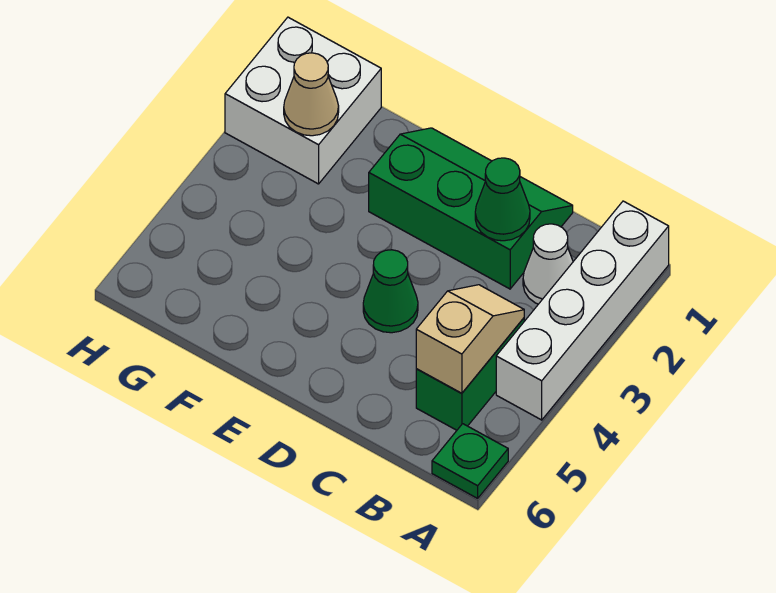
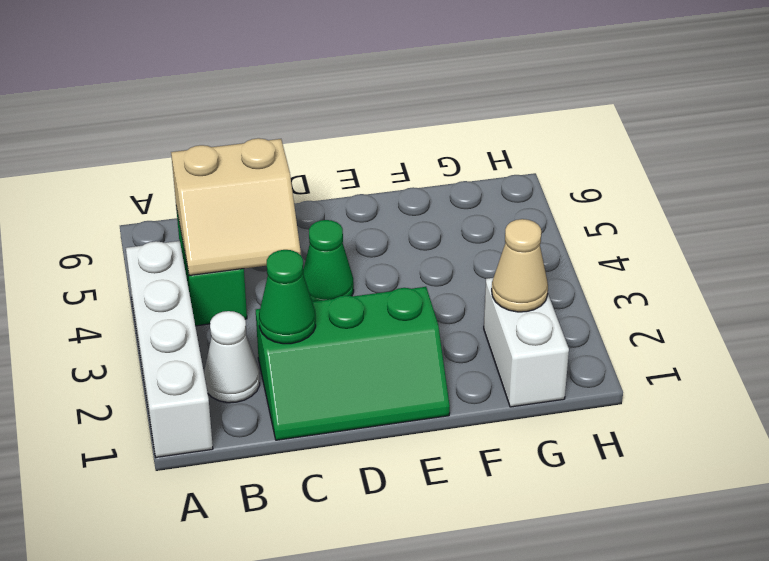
green 1x1 plate [432,424,508,498] -> none
tan 1x2 slope [416,285,524,393] -> tan 2x2 slope [171,138,301,276]
white 2x2 brick [225,17,381,184] -> white 1x2 brick [484,278,569,407]

